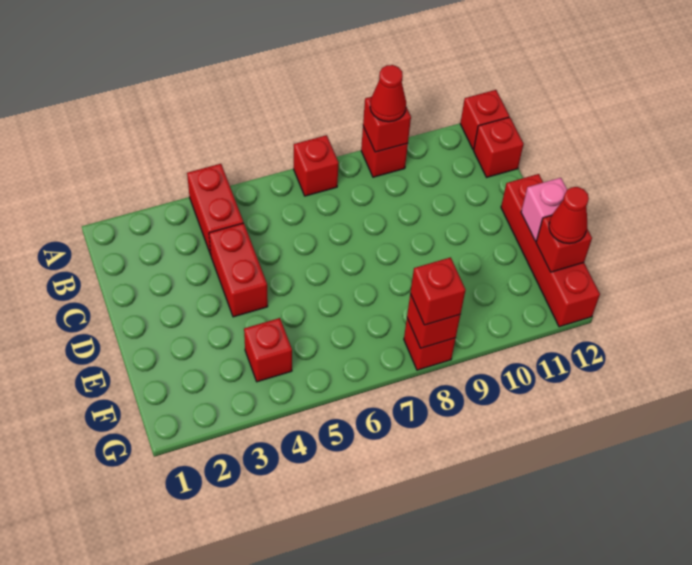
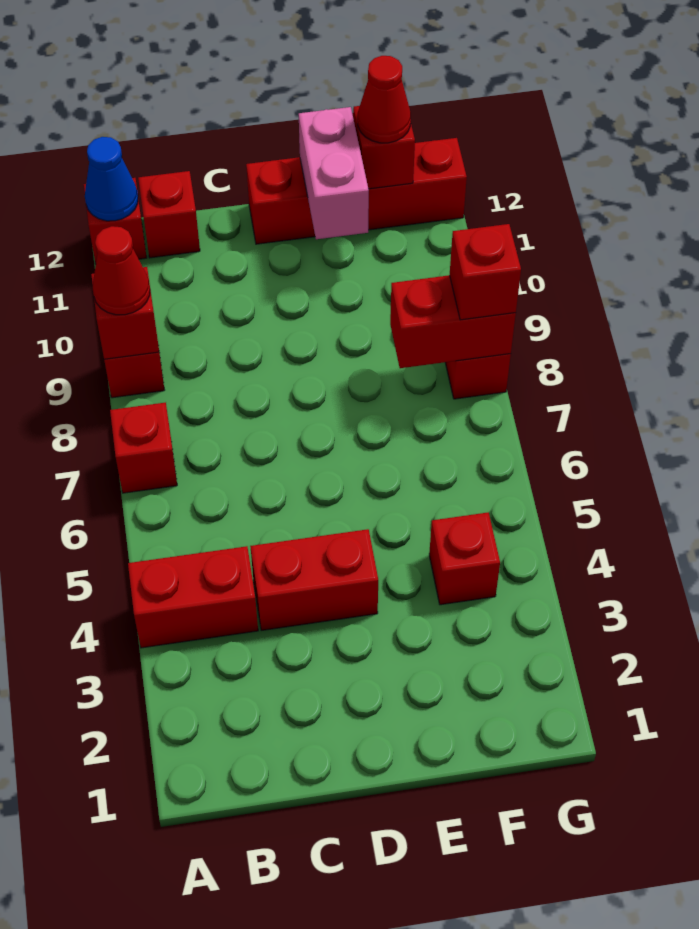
none -> blue 1x1 cone [85,137,138,221]
pink 1x1 brick [521,178,567,241] -> pink 1x2 brick [299,107,369,239]
red 1x1 brick [407,294,460,348] -> red 1x2 brick [390,275,516,368]

